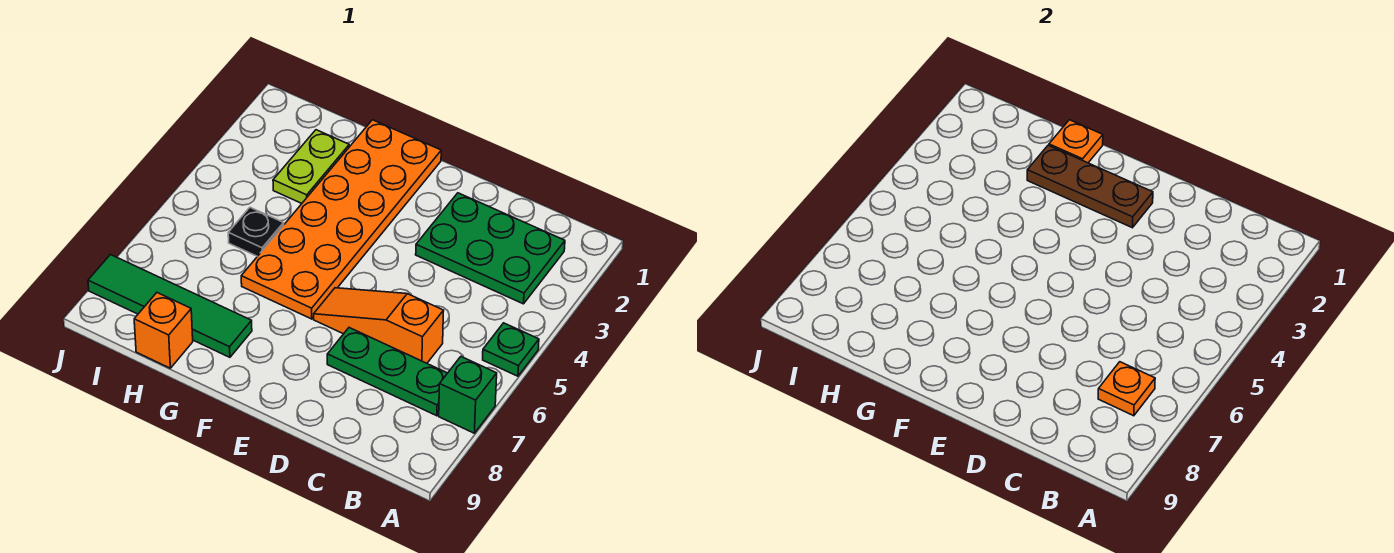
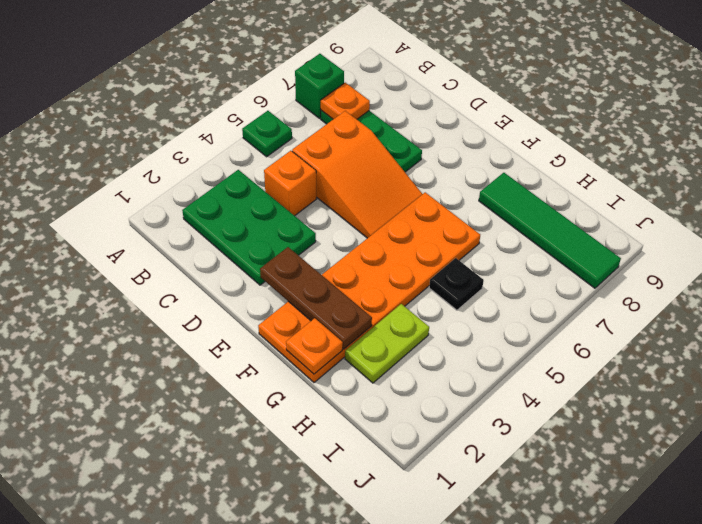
orange 1x3 slope [314,288,444,363] -> orange 2x3 slope [292,111,422,238]
orange 1x1 brick [134,293,193,368] -> orange 1x1 brick moved to [264,151,316,216]

